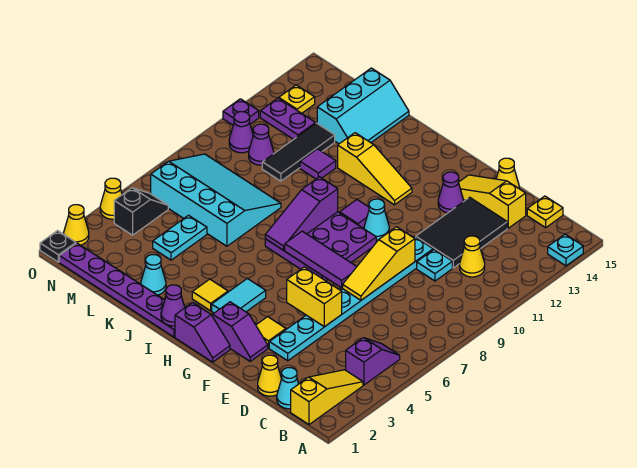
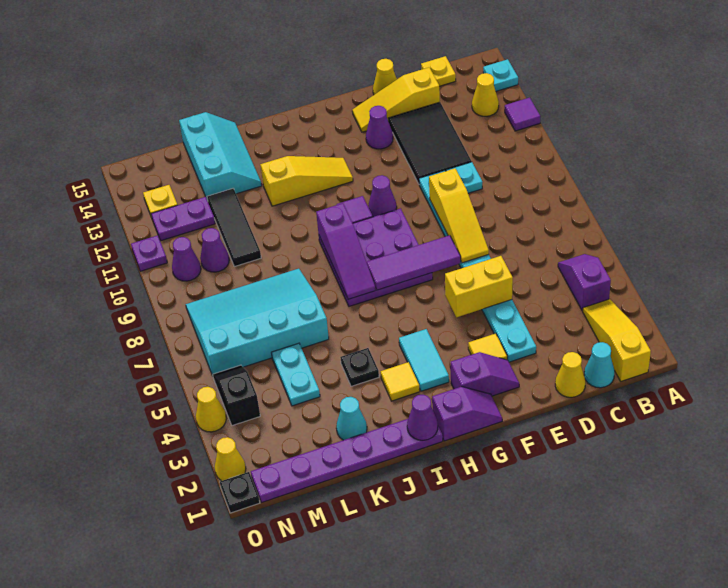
yellow 1x1 cone [460,236,485,277] -> yellow 1x1 cone moved to [472,73,499,116]
cyan 1x1 cone [364,199,389,240] -> purple 1x1 cone [368,175,397,217]
none -> black 1x1 plate [340,348,379,386]
purple 1x1 tile [300,149,336,179] -> purple 1x1 tile moved to [505,97,540,131]

